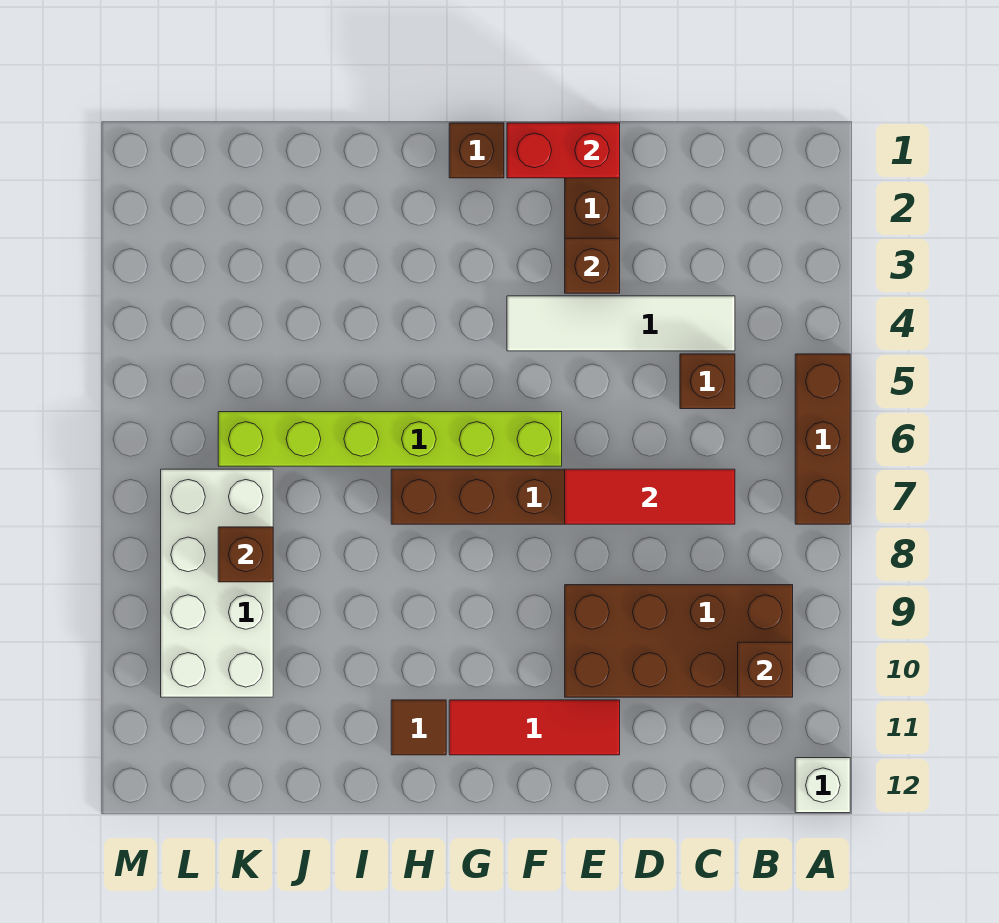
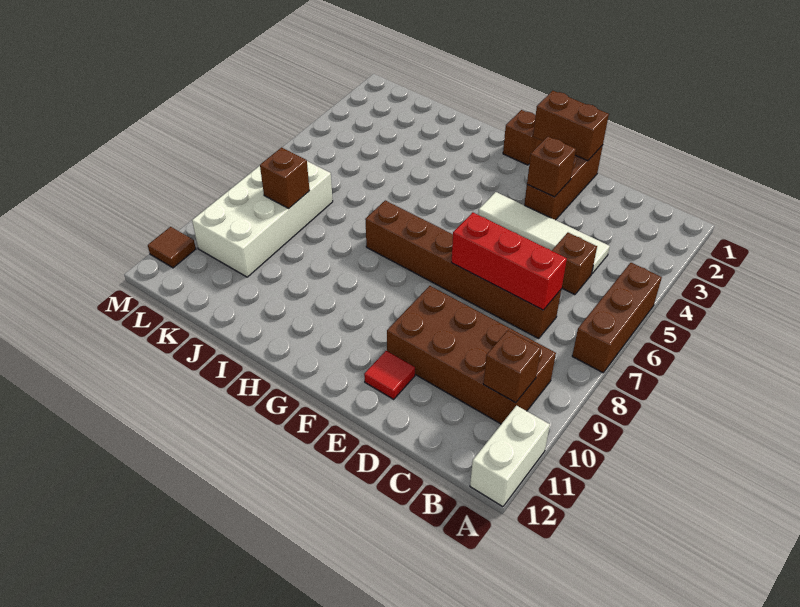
white 1x1 brick [795,758,850,813] -> white 1x2 brick [470,406,550,507]
red 1x3 tile [565,469,735,524] -> red 1x3 brick [451,212,567,310]
red 1x2 brick [507,123,620,178] -> brown 1x2 brick [533,91,609,161]
red 1x3 tile [449,700,620,755] -> red 1x1 tile [364,351,415,399]
lime 1x6 brick [218,412,562,466] -> none
brown 1x1 tile [391,700,446,755] -> brown 1x1 tile moved to [148,227,196,268]

